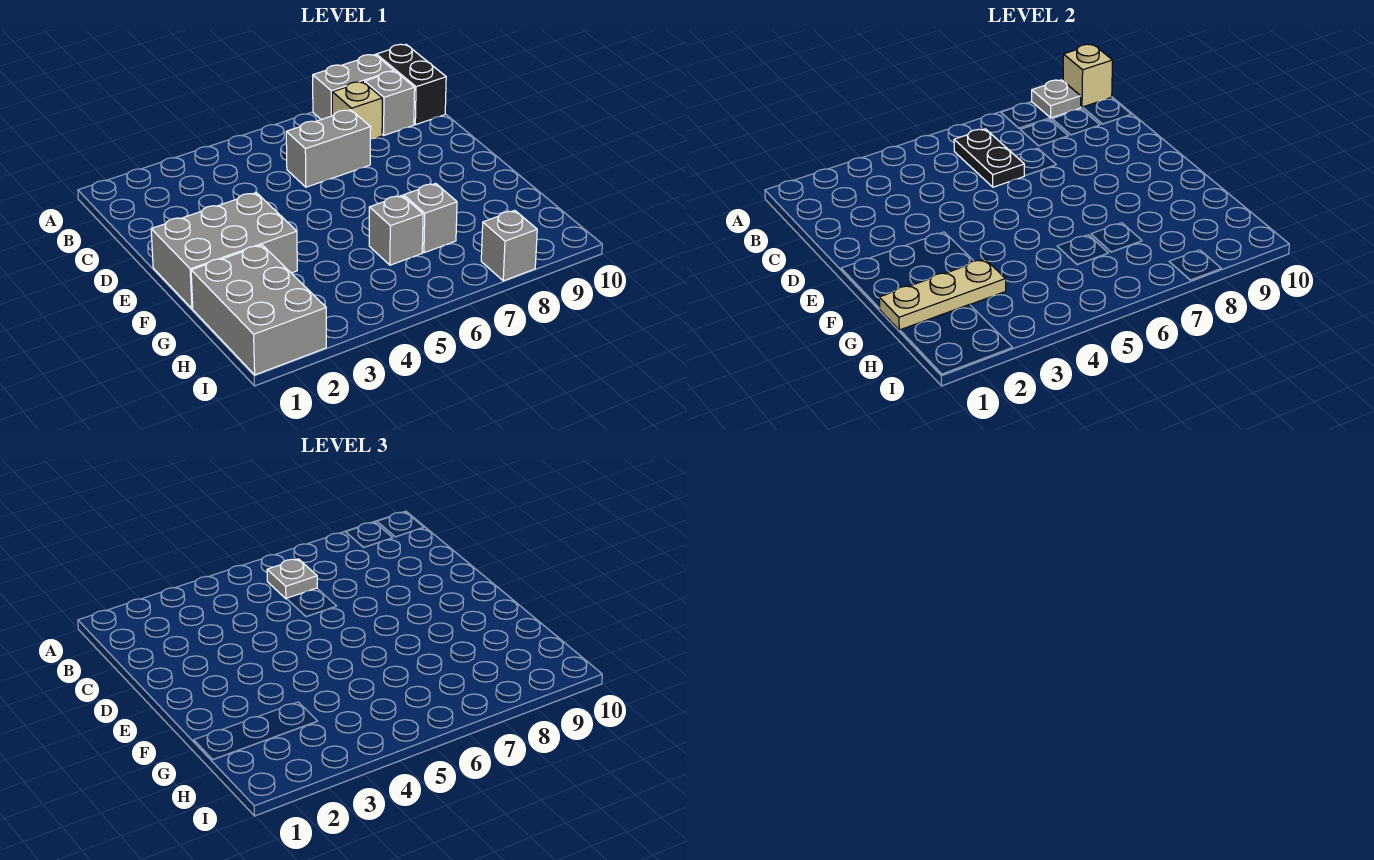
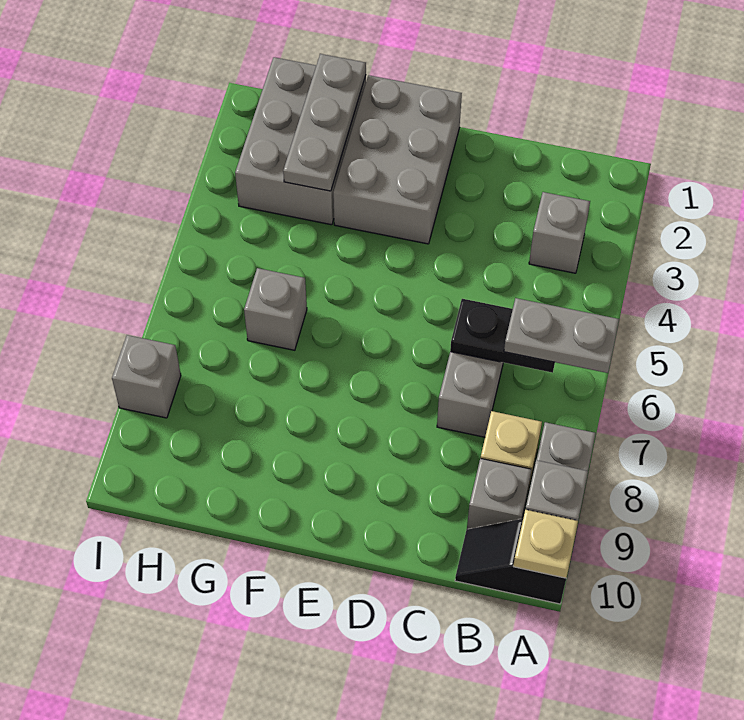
black 1x2 brick [376,44,446,125] -> black 1x2 slope [455,519,566,604]
tan 1x1 brick [1063,44,1113,107] -> tan 1x1 plate [513,510,578,578]
grey 1x1 plate [267,559,317,599] -> grey 1x2 plate [504,298,619,373]
grey 2x3 brick [191,245,326,375] -> grey 2x3 brick turned to [235,57,366,225]
tan 1x3 plate [879,259,1006,330] -> grey 1x3 plate [283,54,366,191]
grey 1x1 brick [404,183,457,253] -> grey 1x1 brick moved to [529,192,590,273]

